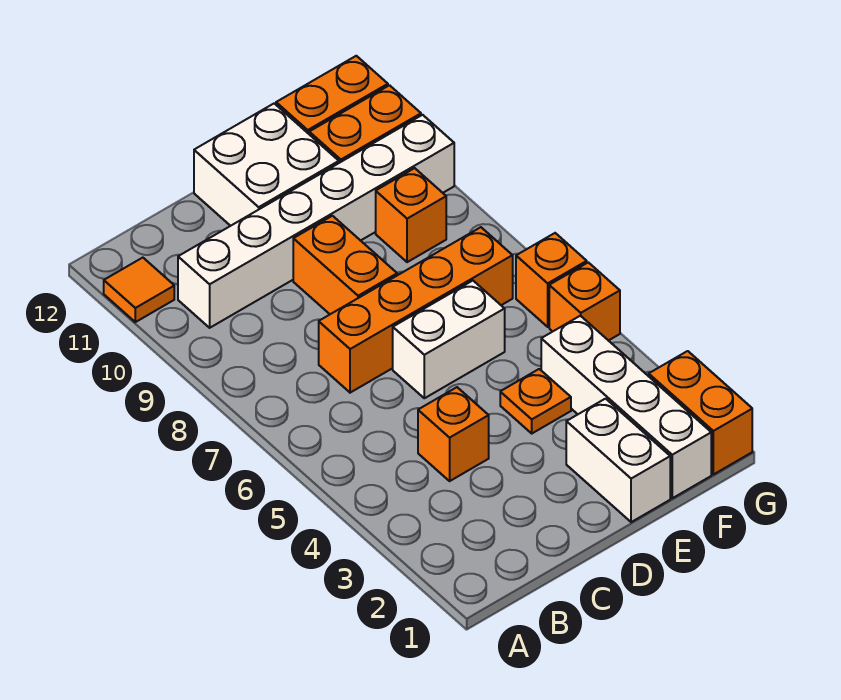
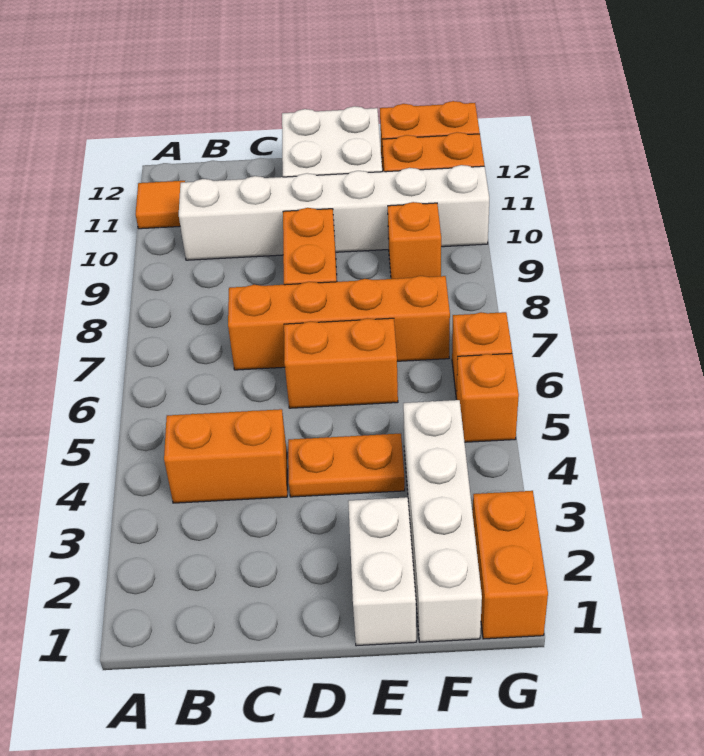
orange 1x1 brick [418,387,489,481] -> orange 1x2 brick [164,409,287,503]
white 1x2 brick [393,281,505,398] -> orange 1x2 brick [284,318,398,408]
orange 1x1 plate [500,369,571,433] -> orange 1x2 plate [288,434,405,497]

